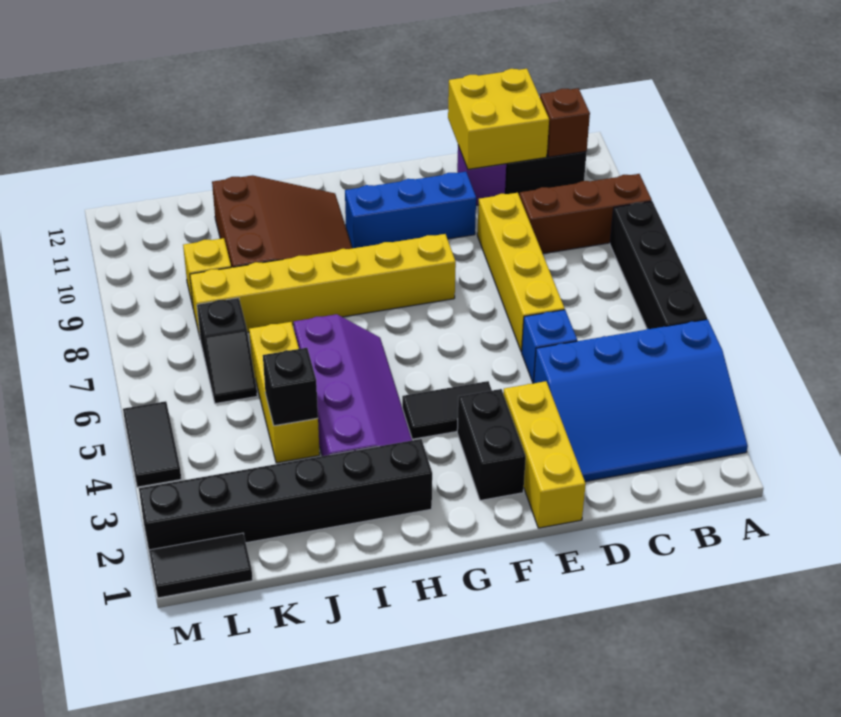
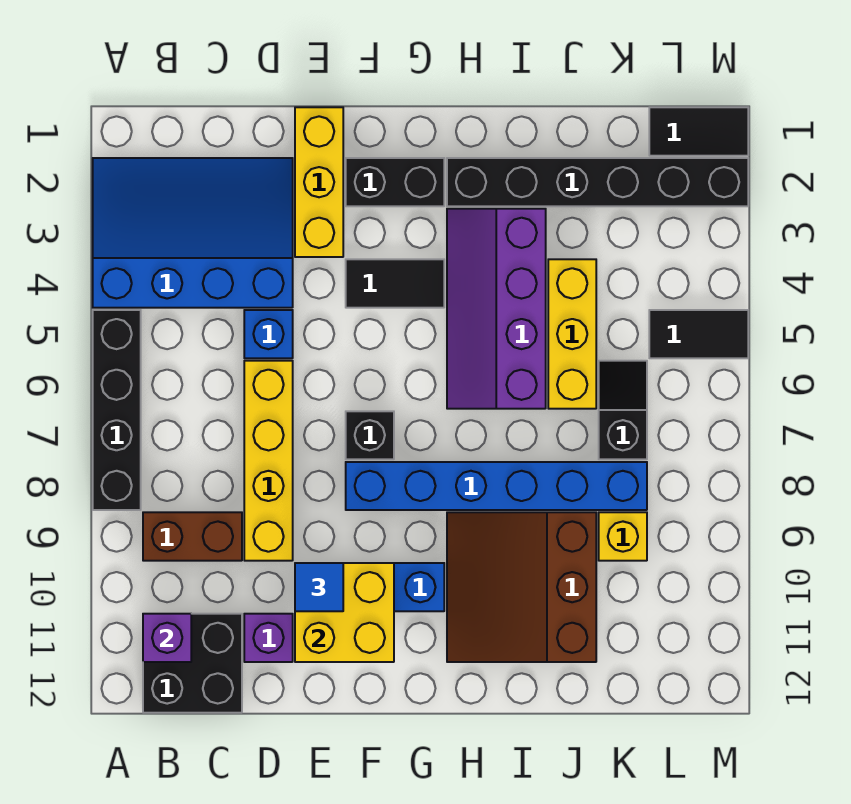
brown 1x3 brick [520,174,652,254] -> brown 1x2 brick [143,512,242,561]
brown 1x1 brick [540,88,590,157] -> purple 1x1 brick [143,614,191,662]
yellow 2x2 brick [448,69,549,169] -> yellow 2x2 brick moved to [295,563,394,662]
none -> blue 1x1 tile [295,563,343,611]
black 1x2 brick [457,389,526,500] -> black 1x2 brick turned to [346,158,444,206]
yellow 1x6 brick [190,234,456,337] -> blue 1x6 brick [346,462,647,510]
black 1x1 brick [263,348,318,426] -> black 1x1 brick moved to [346,411,394,459]
black 1x2 tile [123,401,181,487] -> black 1x2 tile turned to [649,310,748,358]

